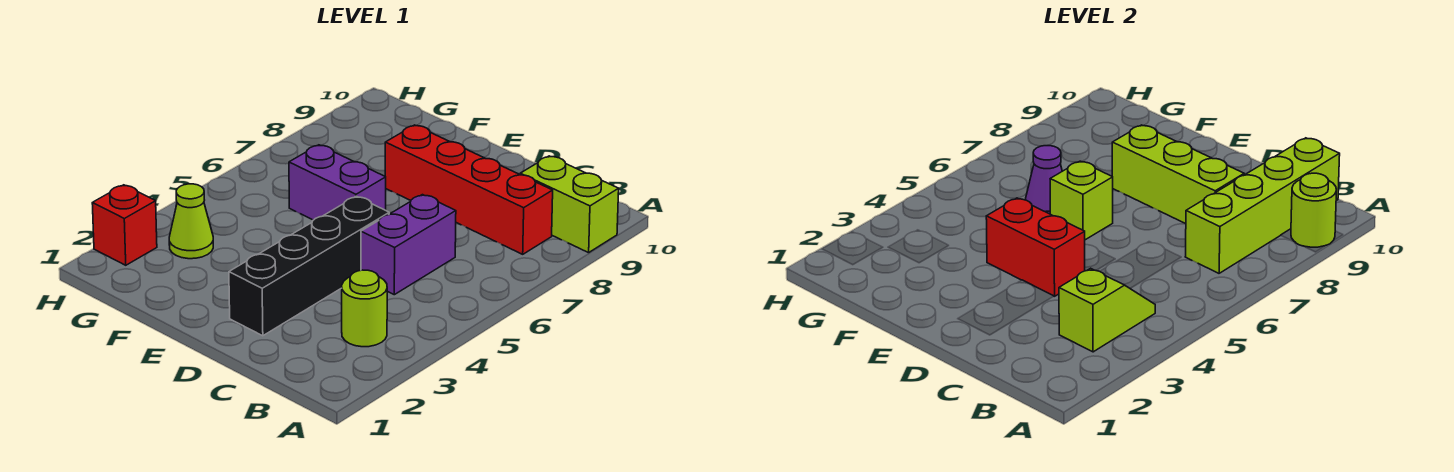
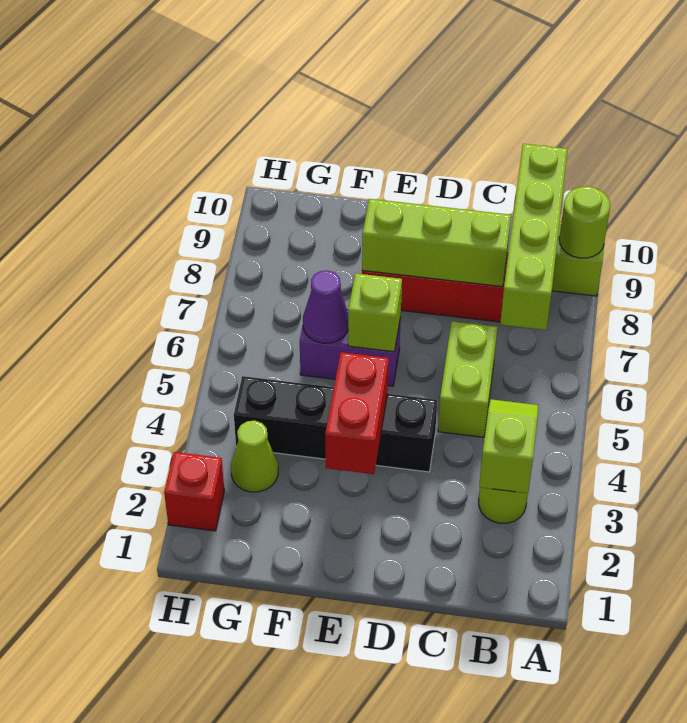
purple 1x2 brick [361,195,456,295] -> lime 1x2 brick [438,321,498,437]
black 1x4 brick [229,196,389,336] -> black 1x4 brick turned to [234,376,437,472]
red 1x2 brick [986,198,1085,296] -> red 1x2 brick turned to [325,352,389,474]

